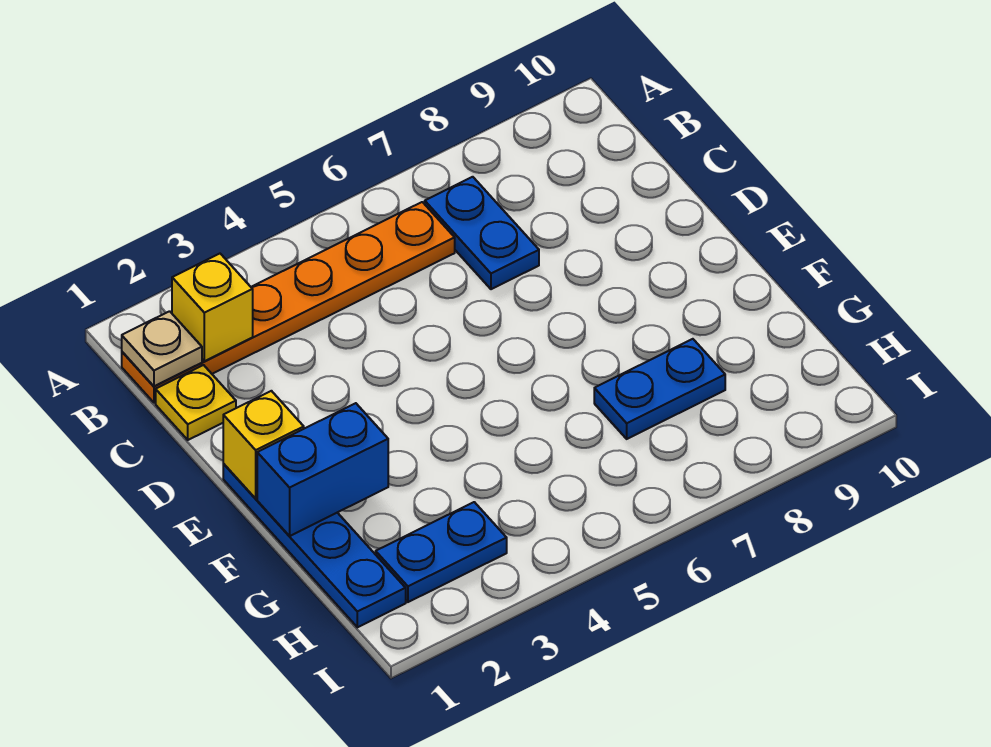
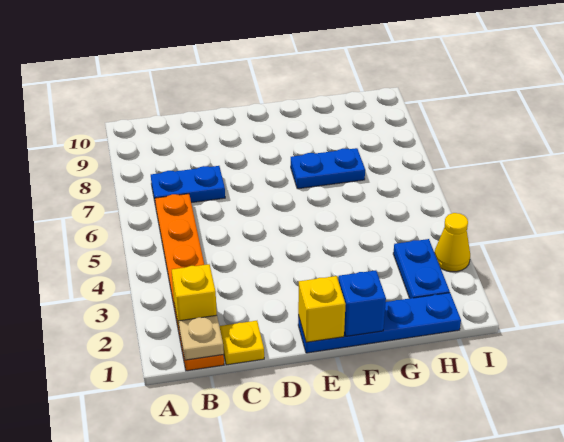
blue 1x2 brick [257,403,388,536] -> blue 1x1 brick [338,270,386,336]
blue 1x2 plate [594,339,725,439] -> blue 1x2 plate turned to [291,148,365,189]
none -> yellow 1x1 cone [434,213,470,272]

